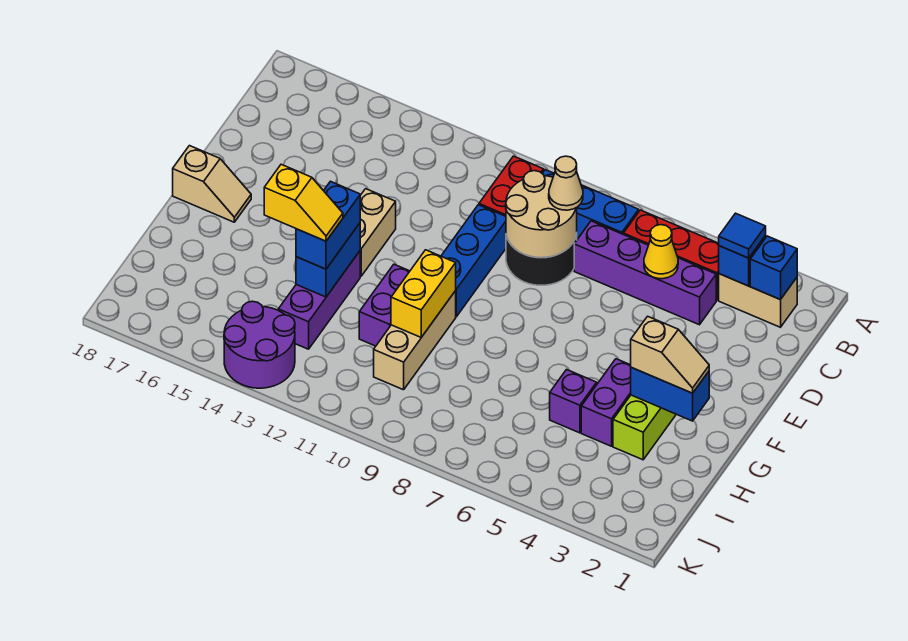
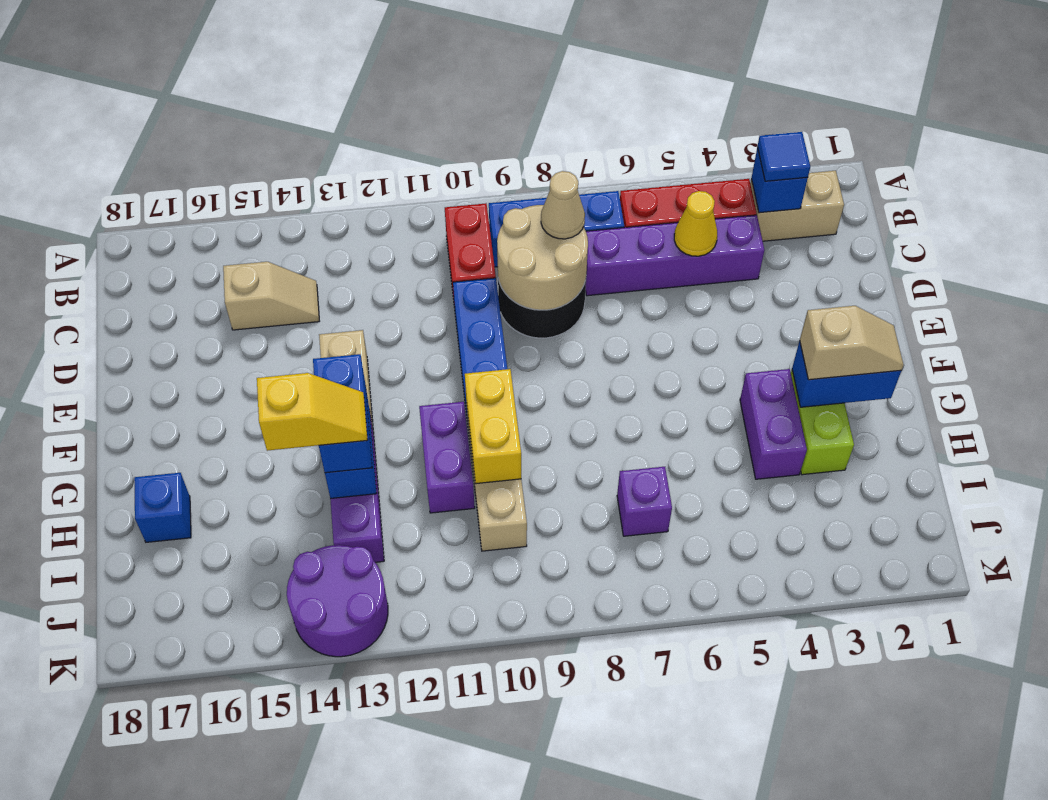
blue 1x1 brick [750,236,797,300] -> blue 1x1 brick moved to [134,473,191,542]
tan 1x2 slope [173,146,251,222] -> tan 1x2 slope moved to [223,262,319,330]
purple 1x1 brick [550,370,597,433] -> purple 1x1 brick moved to [617,467,672,536]

